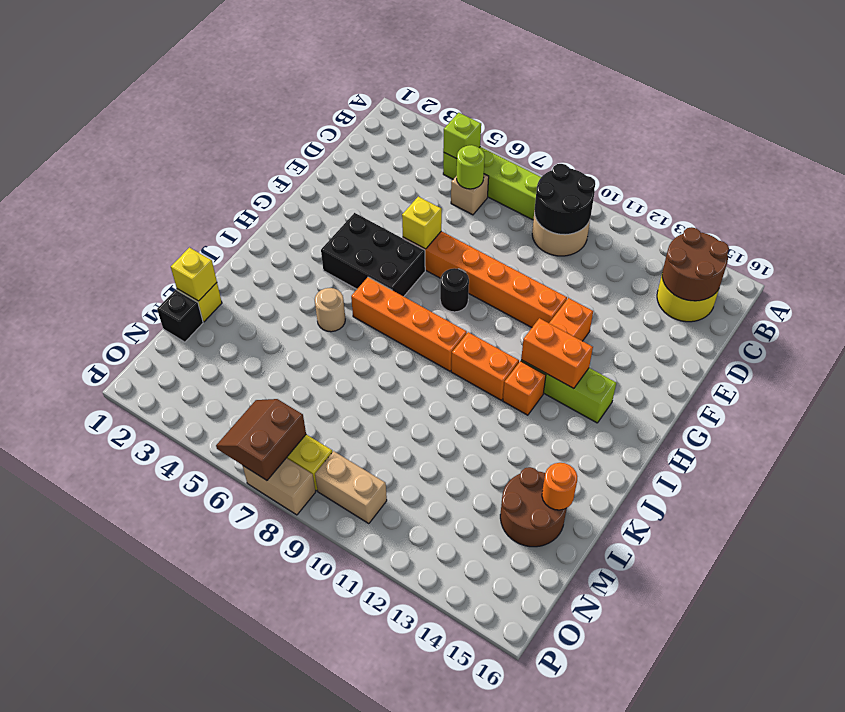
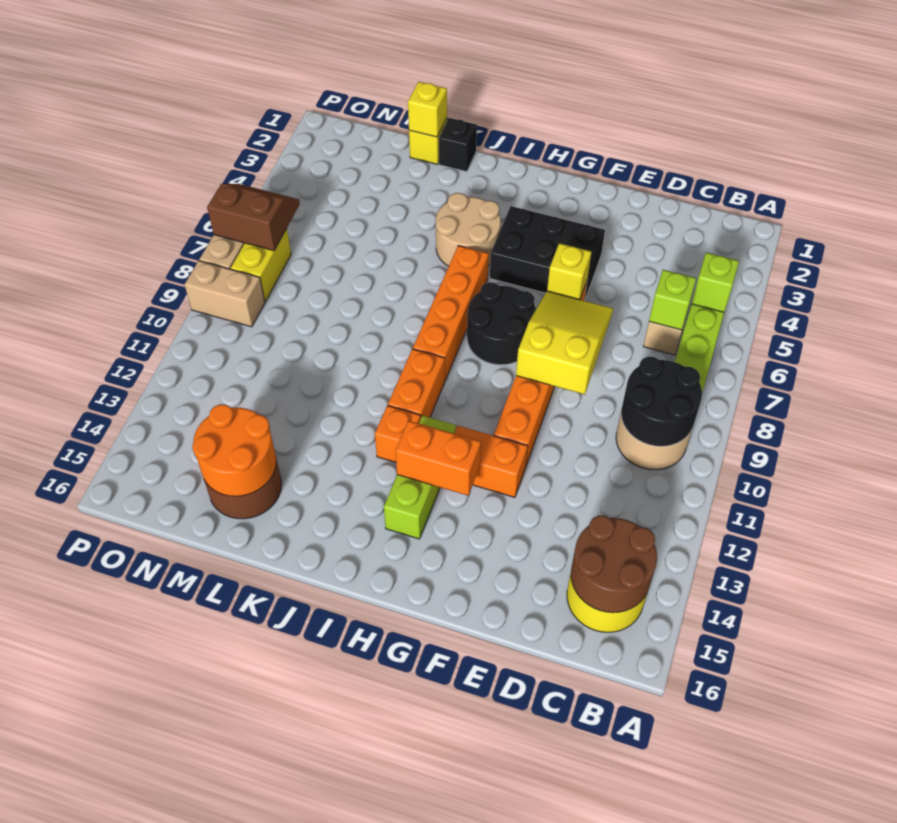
lime 1x1 round brick [457,145,485,189] -> lime 1x1 brick [649,270,696,330]
none -> yellow 2x3 slope [516,291,613,395]
black 2x3 brick [321,213,425,296] -> black 2x3 brick turned to [490,206,605,301]
black 1x1 round brick [440,268,469,312] -> black 2x2 round brick [467,282,536,365]
orange 1x2 brick [521,318,593,389] -> orange 1x2 brick turned to [395,420,481,496]
tan 1x1 round brick [315,288,345,332] -> tan 2x2 round brick [436,193,501,266]
orange 1x1 round brick [542,463,577,510] -> orange 2x2 round brick [192,404,276,496]
black 1x1 brick [157,290,203,342] -> black 1x1 brick moved to [439,118,477,172]
tan 1x2 brick [315,451,387,524] -> tan 1x2 brick turned to [185,261,265,327]

